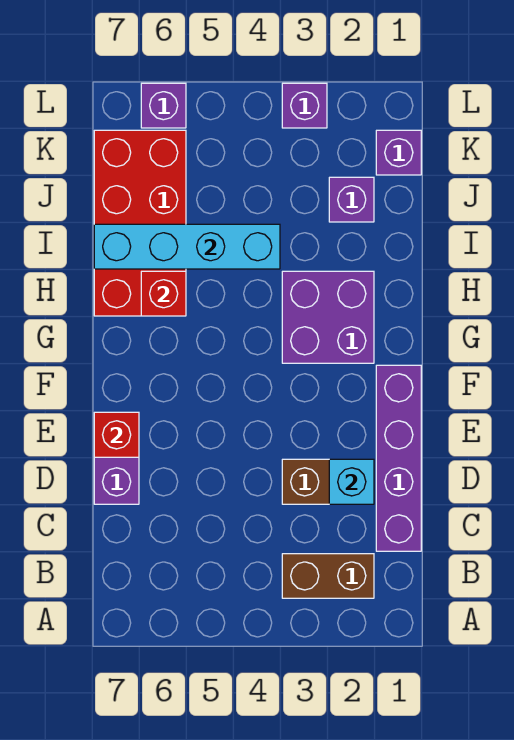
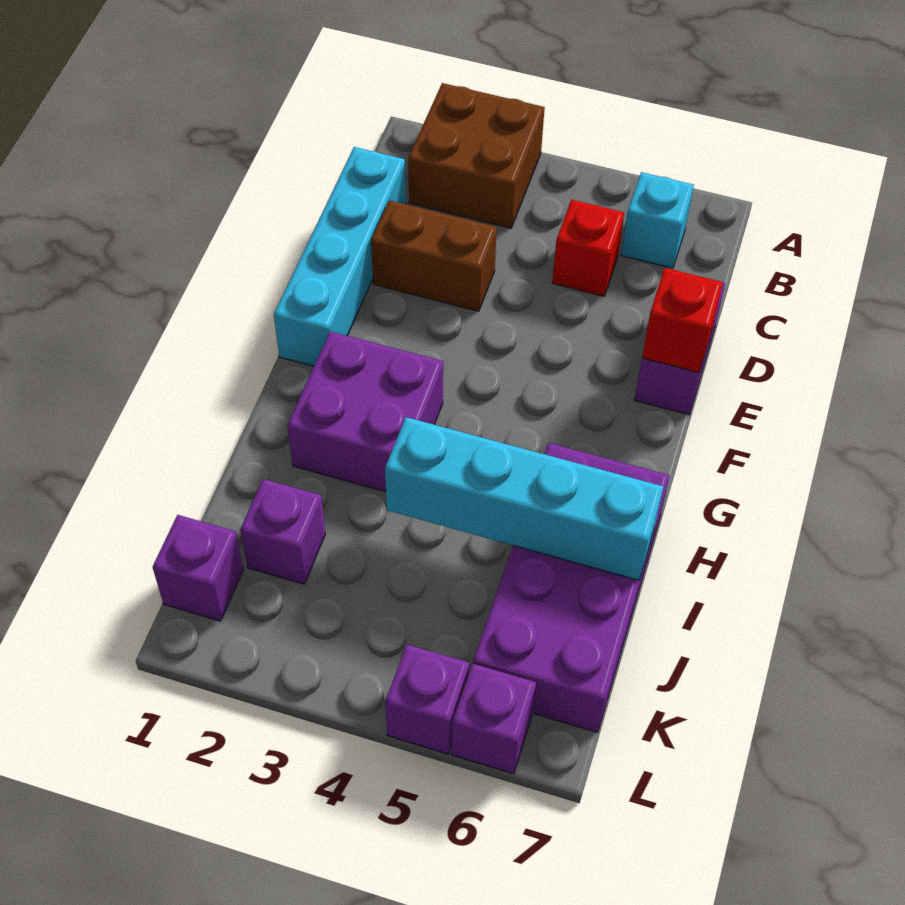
brown 1x2 brick [282,554,374,598] -> brown 2x2 brick [408,83,545,228]
purple 1x4 brick [376,365,421,551] -> cyan 1x4 brick [274,147,406,366]
cyan 1x1 brick [329,459,374,504] -> cyan 1x1 brick moved to [621,172,694,268]
red 2x4 brick [94,130,186,316] -> purple 2x4 brick [473,443,670,732]
red 1x1 brick [141,271,186,316] -> red 1x1 brick moved to [552,200,624,296]
purple 1x1 brick [282,83,327,128] -> purple 1x1 brick moved to [385,645,469,754]

